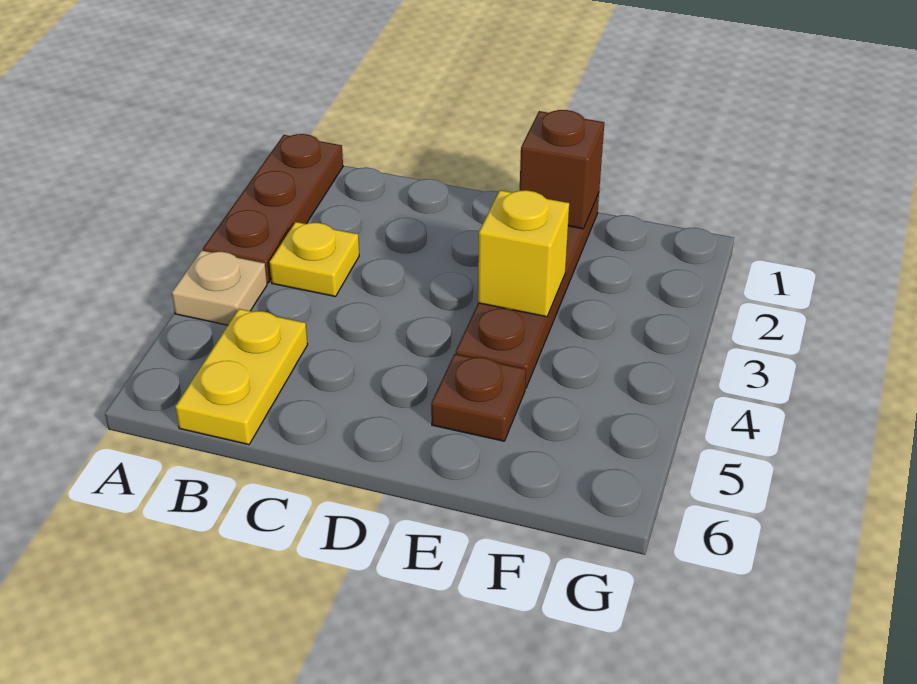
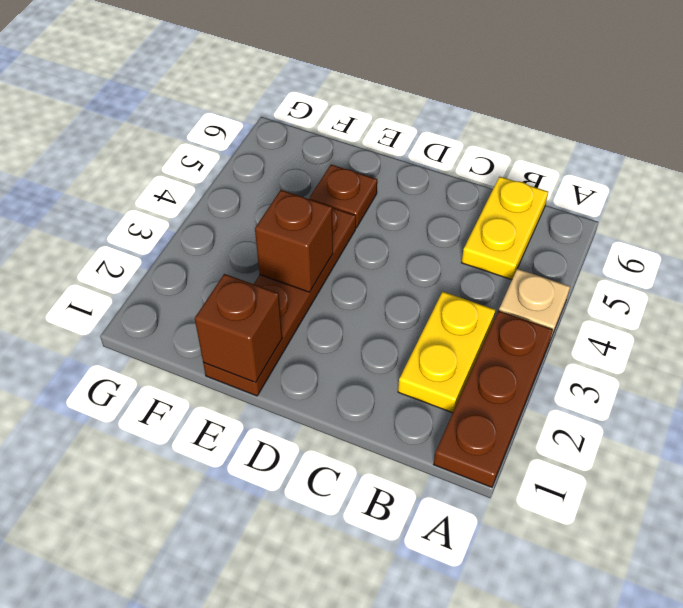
yellow 1x1 plate [269,222,359,297] -> yellow 1x2 plate [398,292,495,413]
yellow 1x1 brick [478,190,569,317] -> brown 1x1 brick [255,190,333,292]

